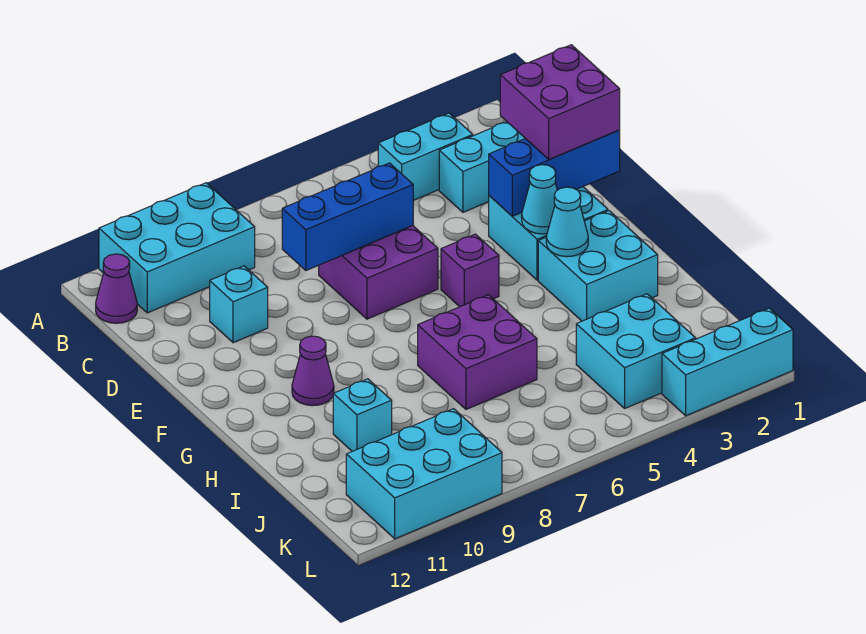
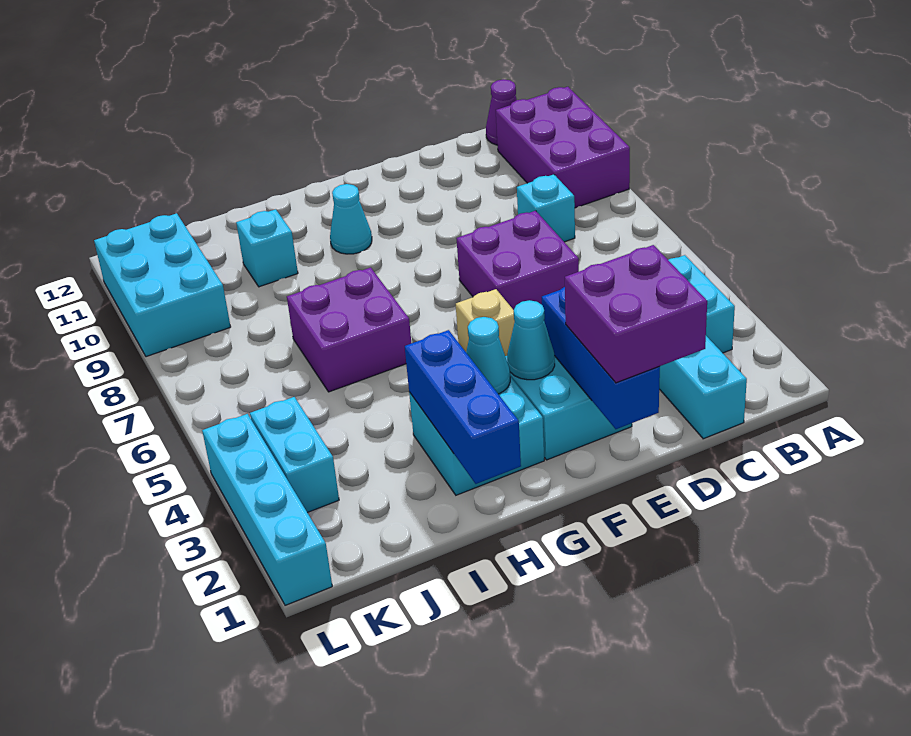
cyan 2x3 brick [99,183,255,313] -> purple 2x3 brick [496,87,630,208]
blue 1x3 brick [282,163,413,270] -> blue 1x3 brick moved to [405,330,521,484]
cyan 1x1 brick [210,266,268,343] -> cyan 1x1 brick moved to [517,174,575,242]
purple 1x1 brick [441,234,499,307] -> tan 1x1 brick [456,289,515,356]
purple 1x1 cone [292,336,334,406] -> cyan 1x1 cone [330,184,372,254]
cyan 2x2 brick [576,294,696,408] -> cyan 1x2 brick [250,397,339,513]
cyan 1x3 brick [662,308,793,416] -> cyan 1x4 brick [202,414,332,605]

